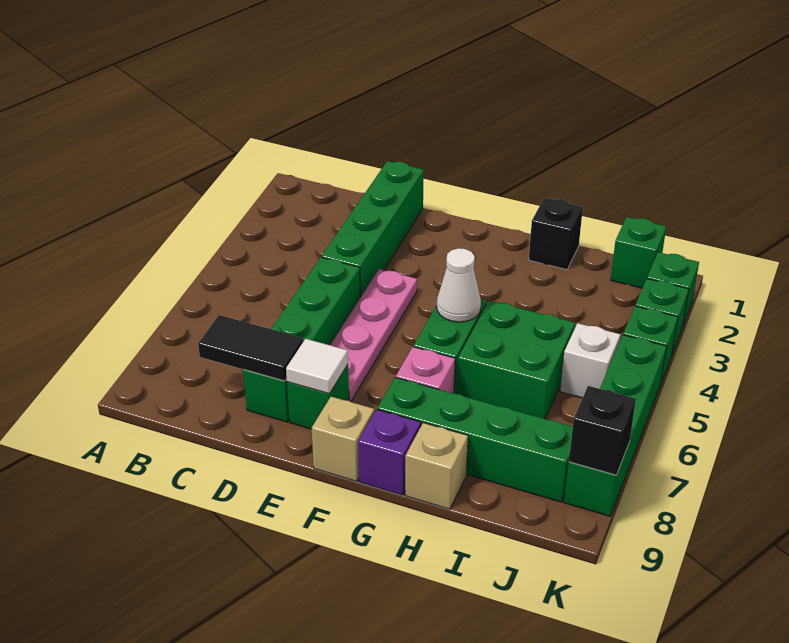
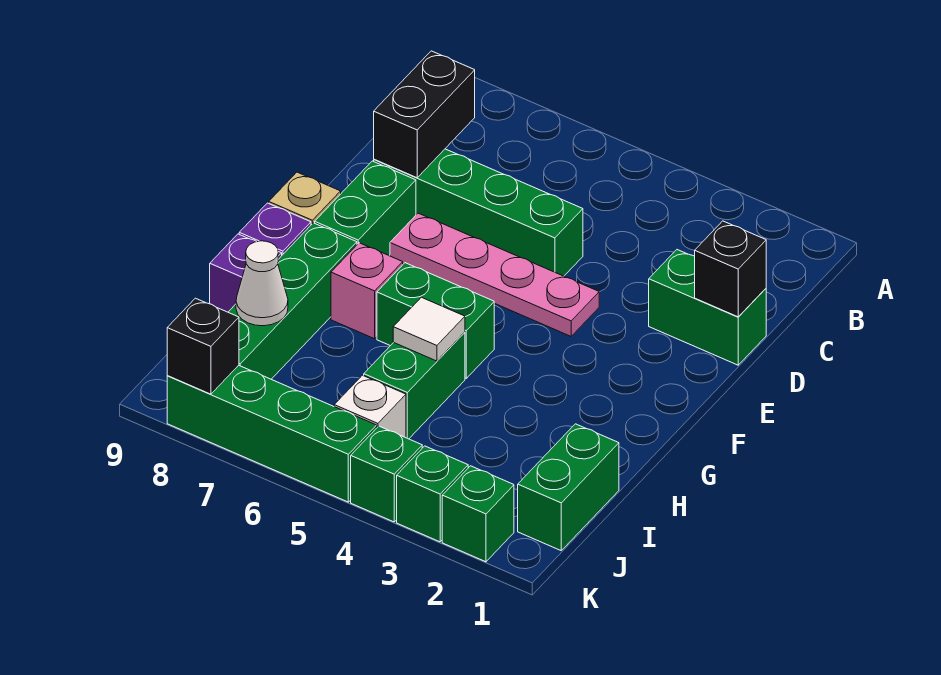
black 1x2 tile [198,315,303,381] -> black 1x2 brick [374,51,475,178]
green 1x4 brick [321,161,424,297] -> green 1x2 brick [649,250,766,365]
green 1x1 brick [287,365,349,429] -> green 1x2 brick [315,161,416,255]
white 1x1 tile [286,339,348,394] -> white 1x1 tile moved to [393,297,465,361]
white 1x1 cone [437,248,481,322] -> white 1x1 cone moved to [236,241,288,326]
black 1x1 brick [529,198,583,270] -> black 1x1 brick moved to [695,221,766,317]
green 2x2 brick [457,301,575,419] -> green 1x2 brick [364,332,465,439]
tan 1x1 brick [405,423,468,509] -> purple 1x1 brick [210,234,282,312]
green 1x1 brick [611,217,666,288] -> green 1x2 brick [518,424,619,550]

